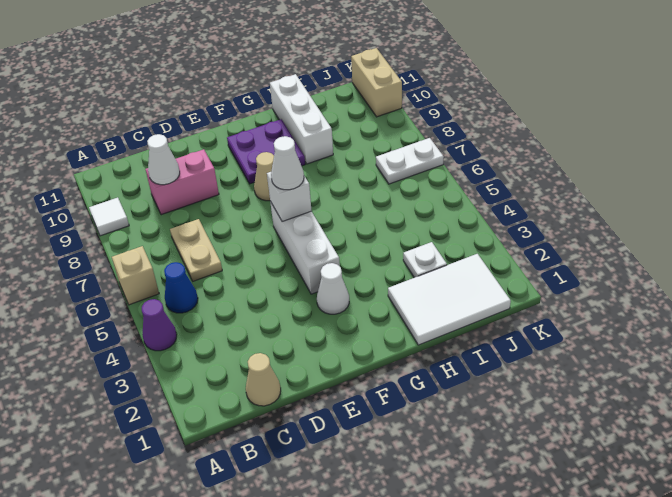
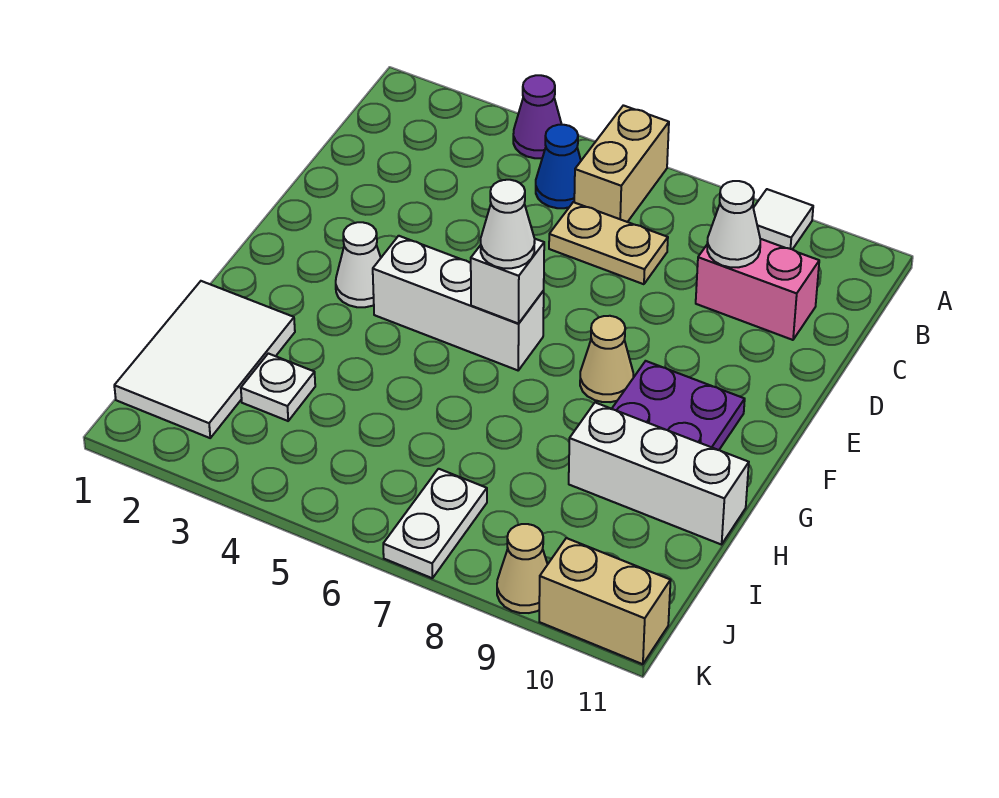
tan 1x1 brick [112,246,159,305] -> tan 1x2 brick [574,105,669,222]
tan 1x1 cone [246,353,281,406] -> tan 1x1 cone moved to [497,524,548,613]
pink 1x2 brick [145,149,219,215] -> pink 1x2 brick turned to [696,239,819,340]

